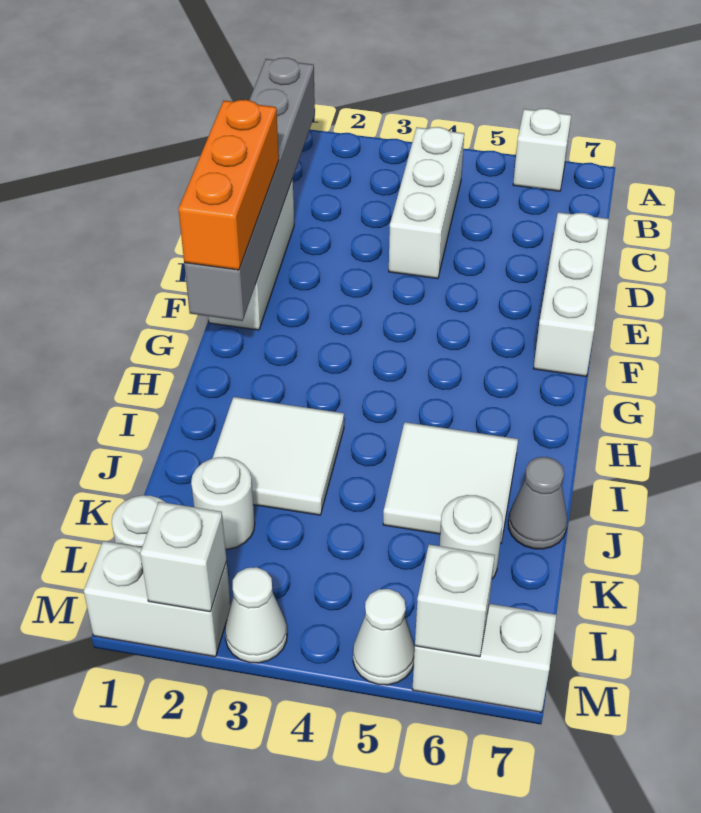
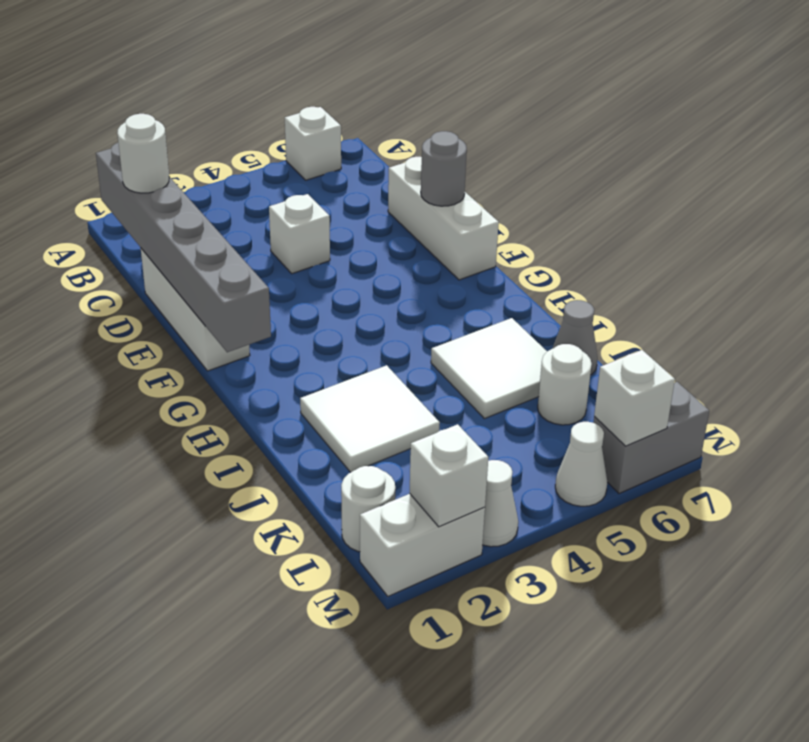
white 1x3 brick [389,127,464,279] -> white 1x1 brick [269,194,330,274]
orange 1x3 brick [178,100,279,270] -> none
none -> grey 1x1 round brick [421,131,467,206]
white 1x1 round brick [191,457,255,549] -> white 1x1 round brick moved to [117,114,169,193]
white 1x2 brick [412,604,557,712] -> grey 1x2 brick [593,382,709,494]

